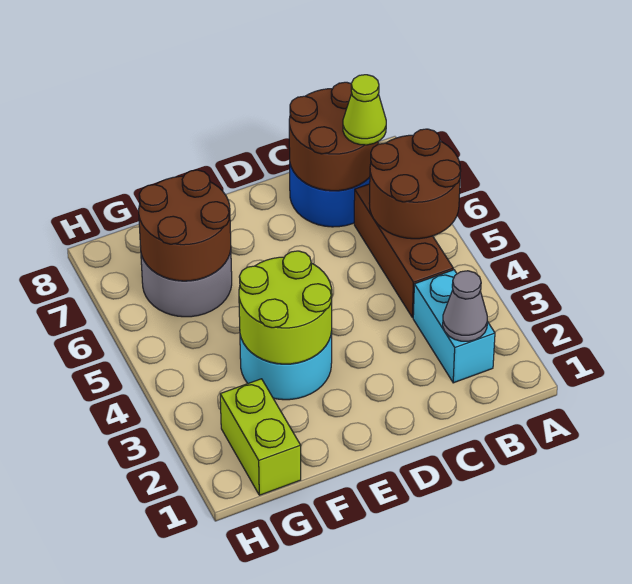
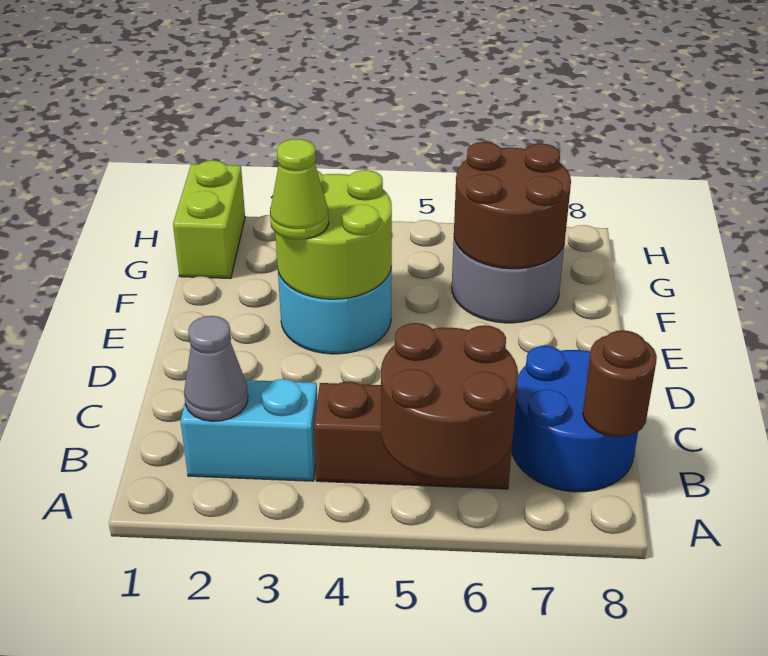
brown 2x2 round brick [289,82,378,191] -> brown 1x1 round brick [583,330,657,437]
lime 1x1 cone [343,75,386,145] -> lime 1x1 cone moved to [270,139,329,240]
lime 1x2 brick [220,379,301,495] -> lime 1x2 brick turned to [173,160,245,279]

